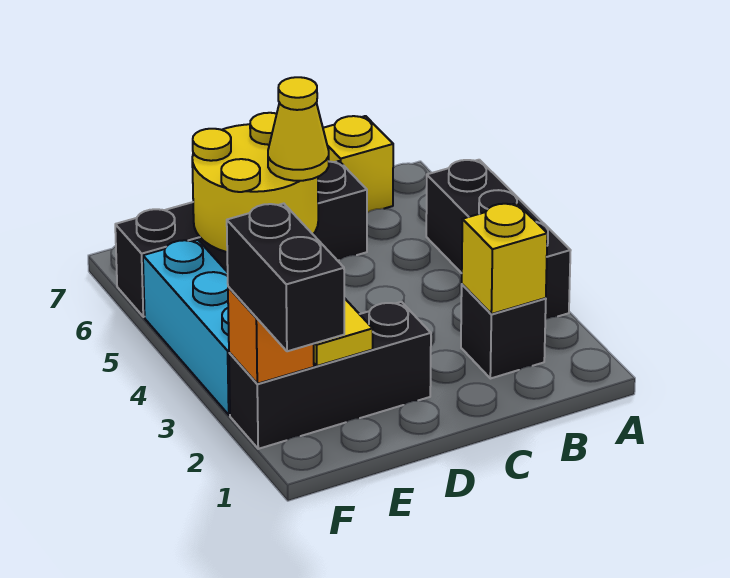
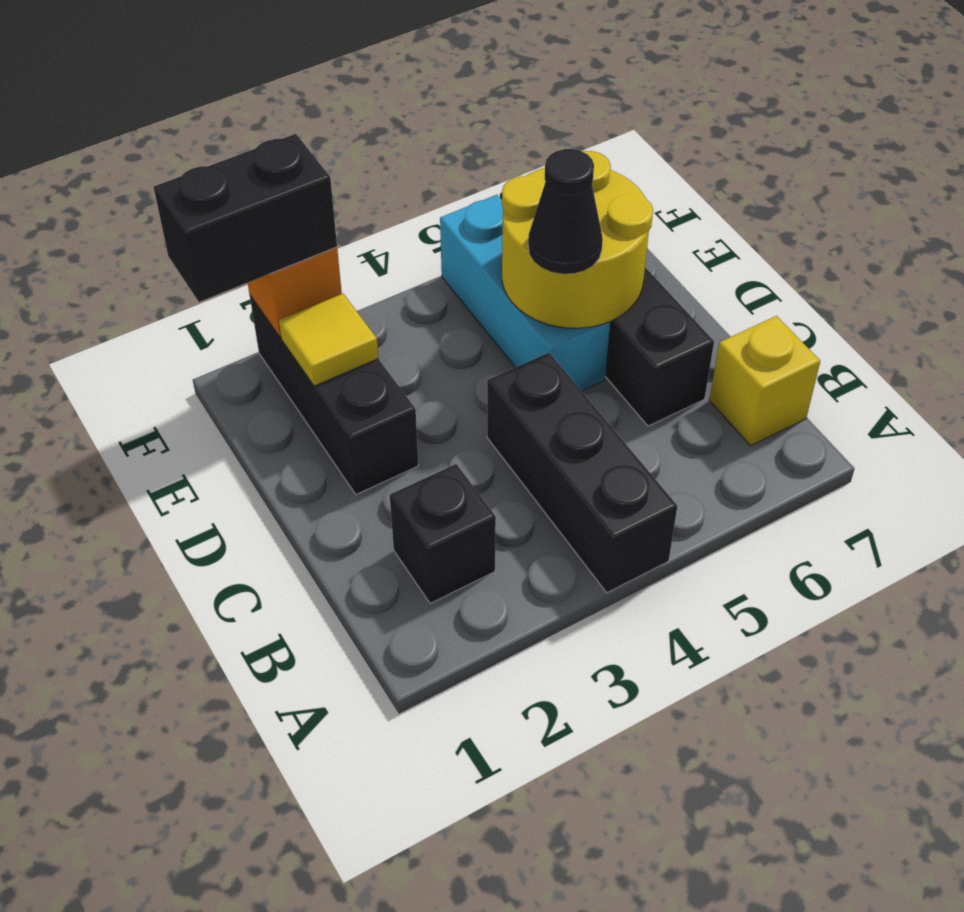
black 1x3 brick [426,160,571,320] -> black 1x3 brick turned to [487,353,677,593]
yellow 1x1 brick [462,203,547,314] -> none
yellow 1x1 cone [268,77,329,181] -> black 1x1 cone [528,149,603,274]
cyan 1x3 brick [143,240,230,415] -> cyan 1x3 brick turned to [440,195,610,391]

